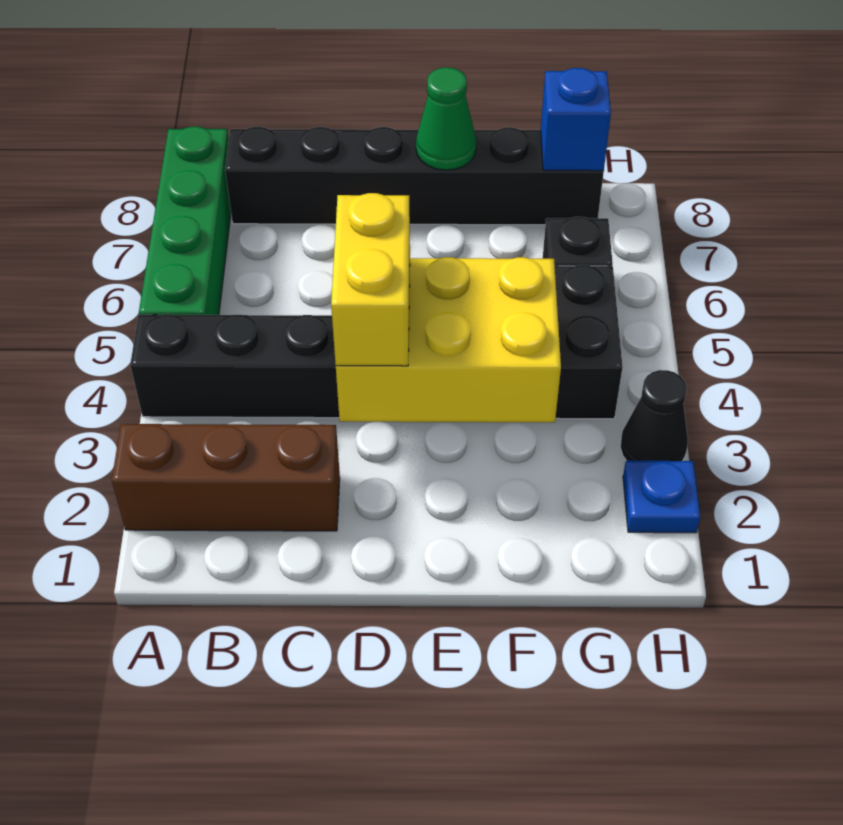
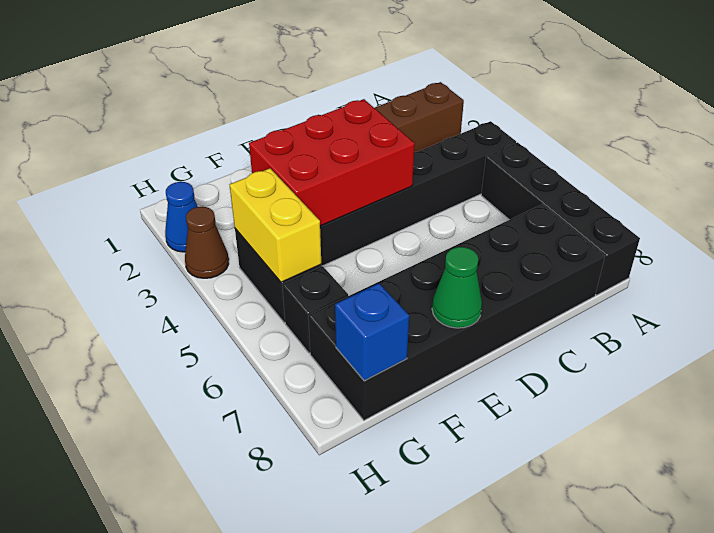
green 1x4 brick [139,127,231,315] -> black 1x4 brick [481,142,640,295]
black 1x6 brick [225,127,604,225] -> black 2x6 brick [308,205,605,420]
yellow 2x3 brick [336,257,561,422] -> red 2x3 brick [249,99,415,226]
yellow 1x2 brick [331,193,410,366] -> yellow 1x2 brick moved to [230,168,321,282]
blue 1x1 plate [623,461,700,533] -> blue 1x1 cone [165,182,198,252]
black 1x1 cone [620,370,688,461] -> brown 1x1 cone [185,207,229,278]

